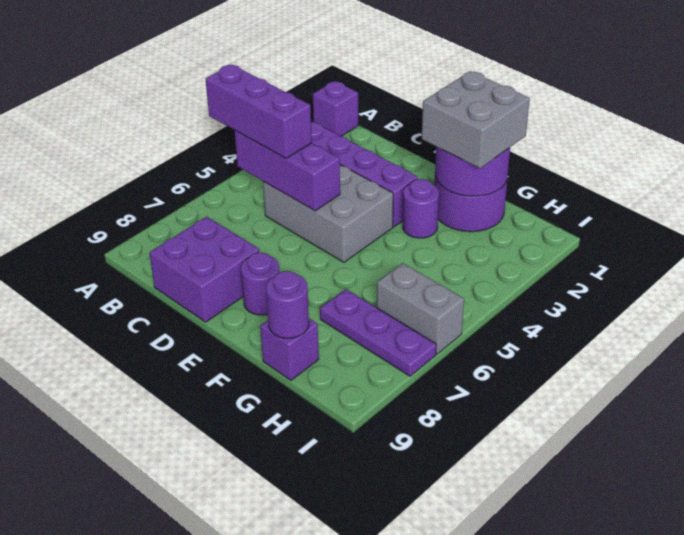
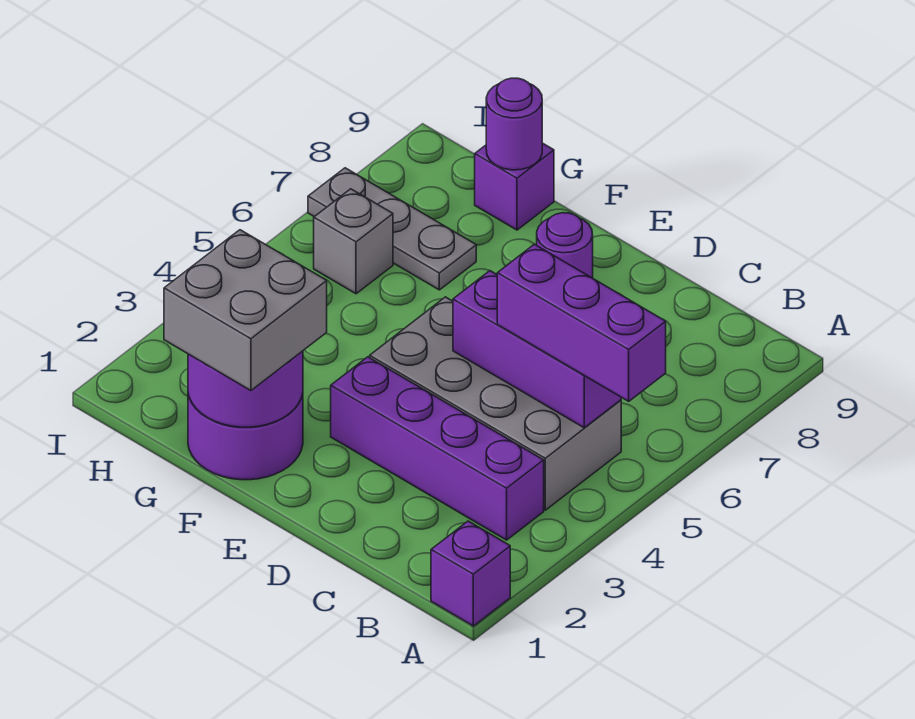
grey 2x3 brick [263,165,393,262] -> grey 2x4 brick [370,297,621,510]
purple 2x2 brick [149,217,259,322] -> none
purple 1x1 round brick [403,179,439,238] -> none
purple 1x3 plate [320,289,436,376] -> grey 1x3 plate [308,168,476,290]
grey 1x2 brick [377,263,464,354] -> grey 1x1 brick [314,189,393,294]

